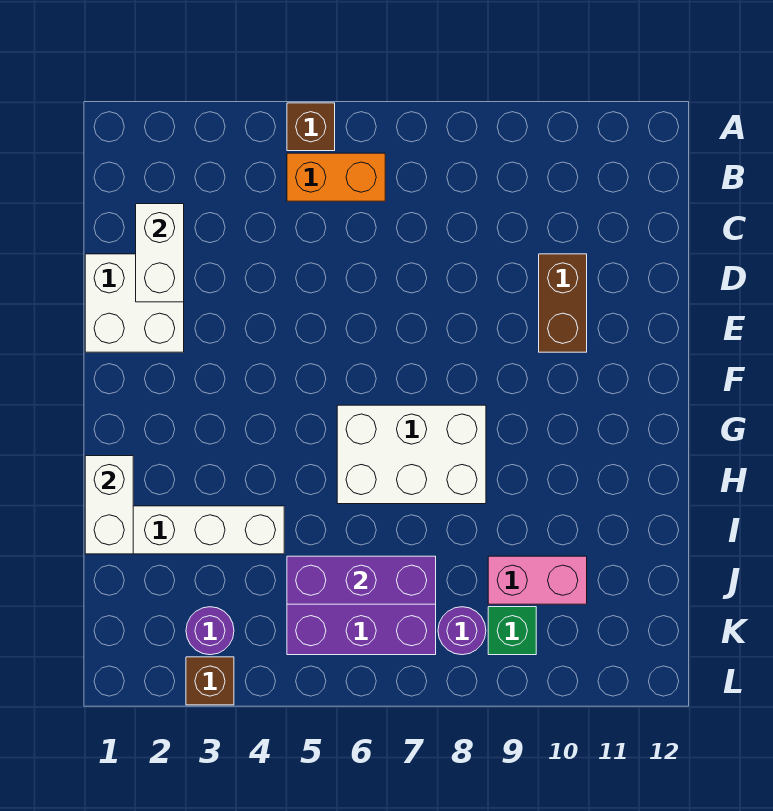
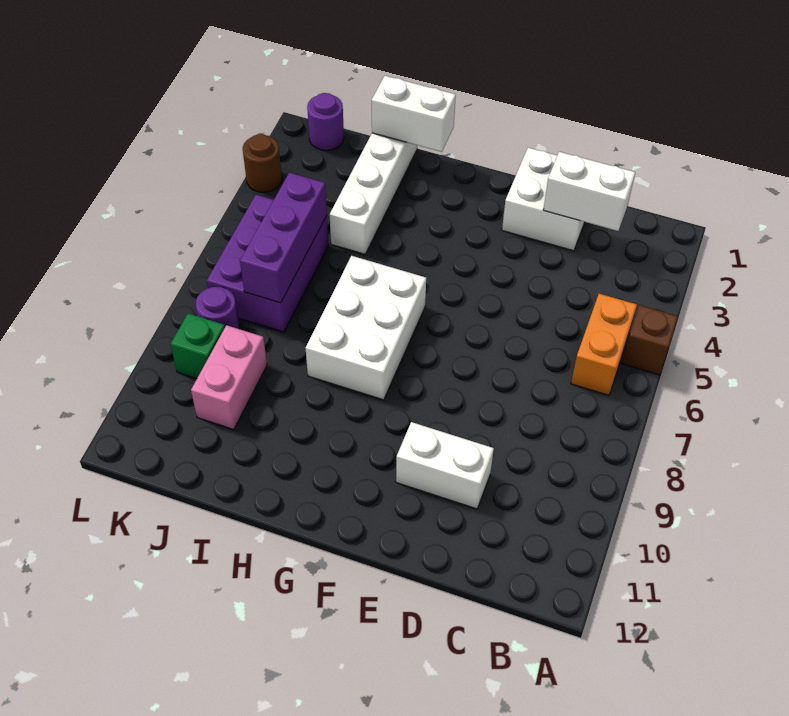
brown 1x2 brick [539,254,587,352] -> white 1x2 brick [396,422,494,509]
purple 1x1 round brick [186,607,234,655] -> purple 1x1 round brick moved to [307,93,344,151]
brown 1x1 brick [186,657,234,705] -> brown 1x1 round brick [243,134,282,192]

